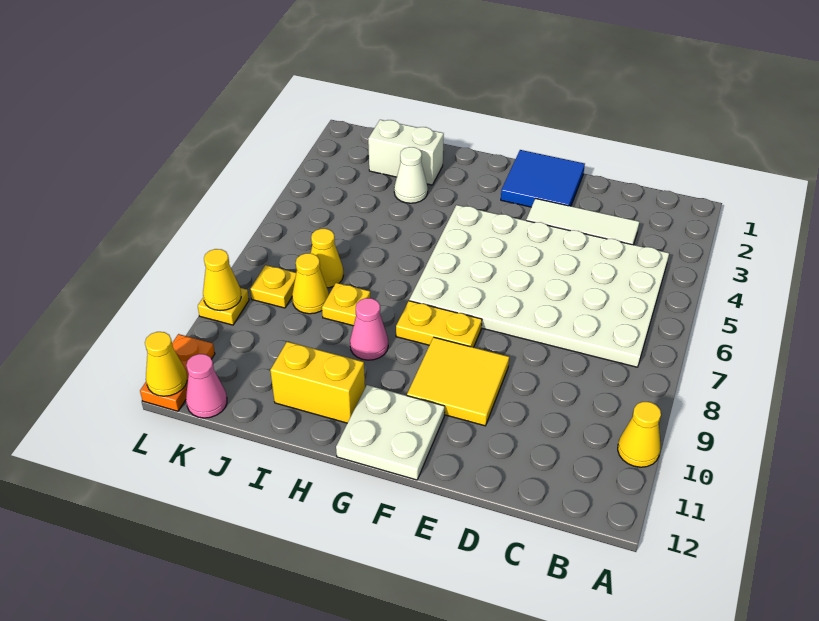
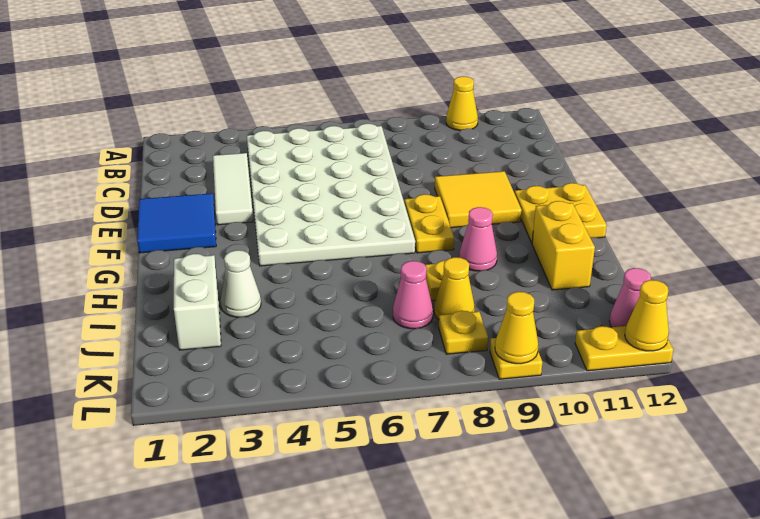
white 2x2 plate [336,385,445,480] -> yellow 2x2 plate [515,183,607,243]
yellow 1x1 cone [311,229,344,288] -> pink 1x1 cone [393,261,433,329]
orange 1x2 plate [140,334,215,411] -> yellow 1x2 plate [575,326,673,371]

